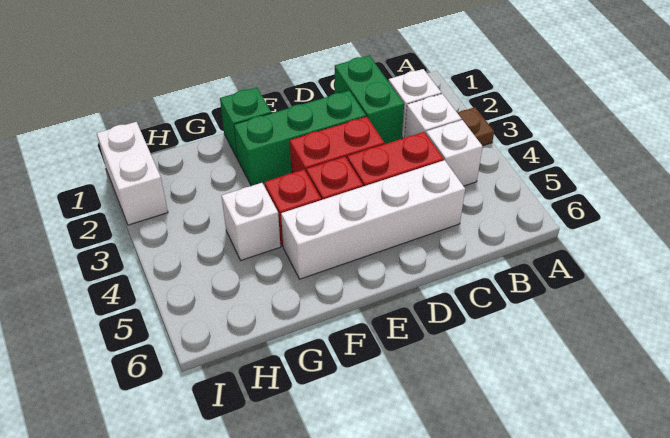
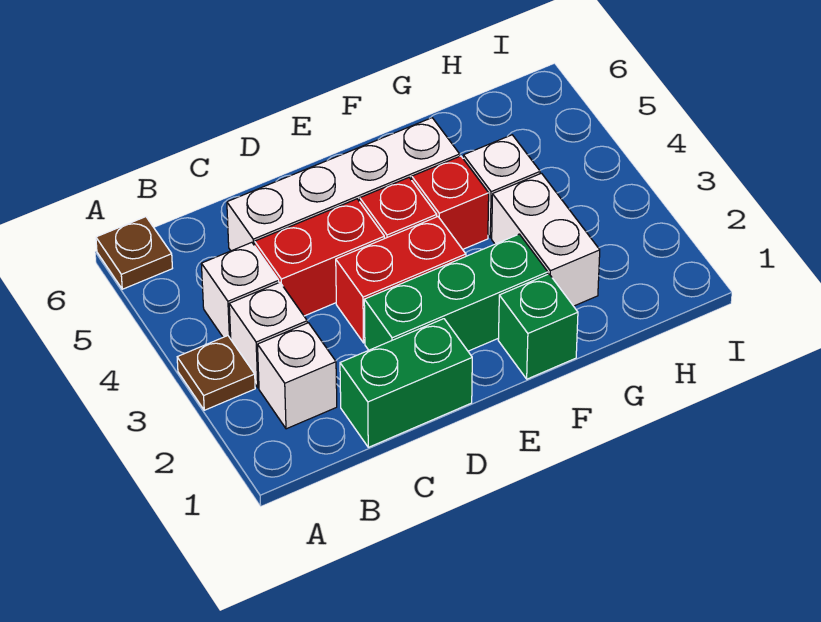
none -> brown 1x1 plate [96,217,173,289]
green 1x2 brick [335,55,404,144] -> green 1x2 brick turned to [340,319,472,447]
white 1x2 brick [97,122,168,225] -> white 1x2 brick moved to [492,173,600,306]

